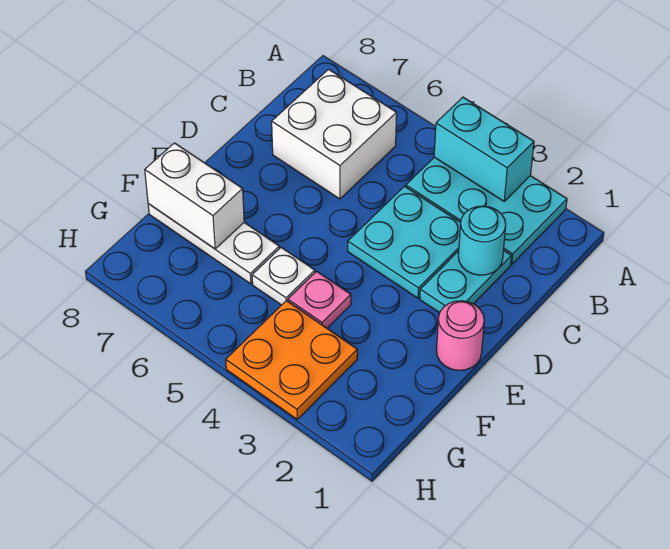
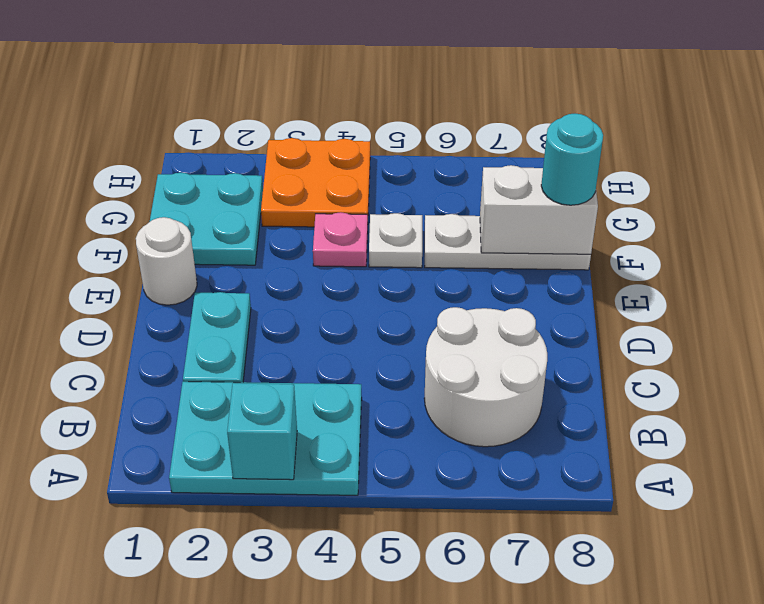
cyan 1x2 brick [434,97,534,201] -> cyan 1x1 brick [227,383,297,480]
white 2x2 brick [272,69,397,199] -> white 2x2 round brick [424,307,547,447]
cyan 1x1 round brick [458,206,506,275] -> cyan 1x1 round brick moved to [541,114,603,205]
cyan 2x2 plate [348,186,461,298] -> cyan 2x2 plate moved to [150,173,263,265]
pink 1x1 round brick [436,301,484,370] -> white 1x1 round brick [136,217,197,305]

